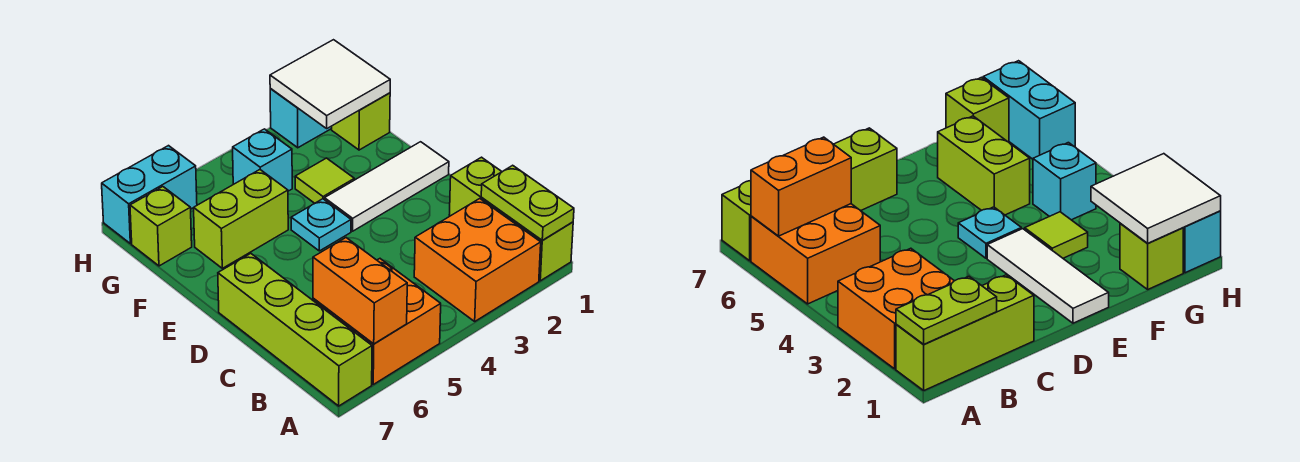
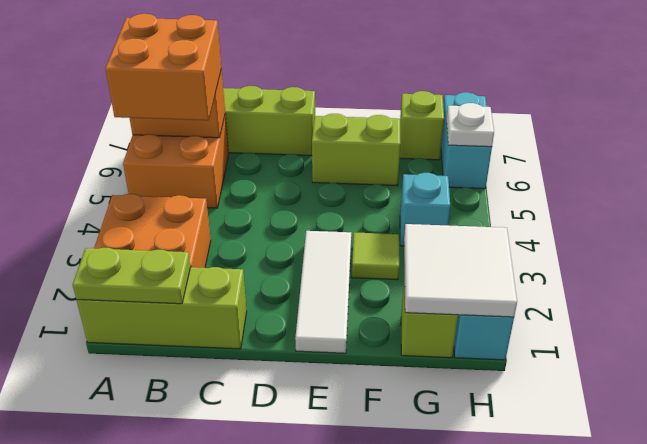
none -> orange 2x2 brick [105,14,221,120]
cyan 1x1 plate [291,199,351,251] -> none
lime 1x2 brick [194,170,288,268] -> lime 1x2 brick turned to [312,114,401,185]
none -> white 1x1 plate [447,103,494,147]

